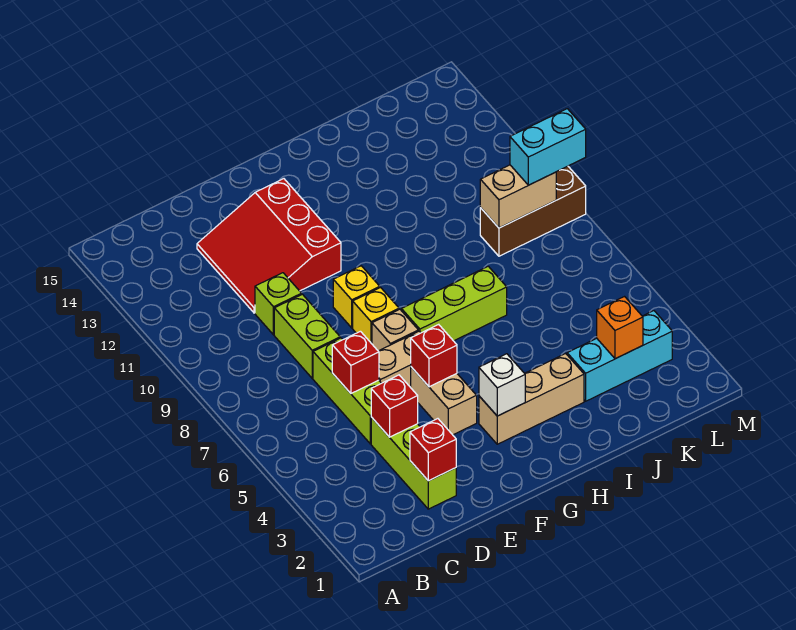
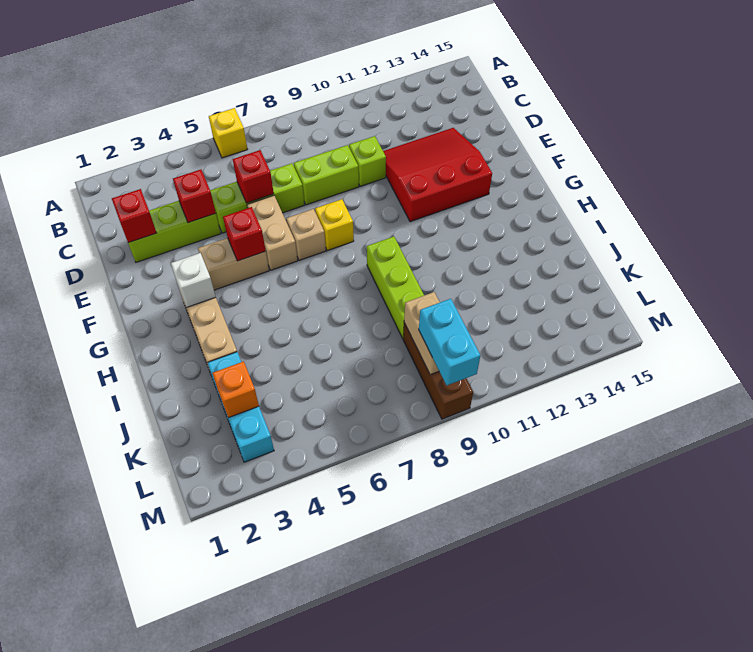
yellow 1x1 brick [333,266,380,328] -> yellow 1x1 brick moved to [209,108,248,158]
lime 1x3 brick [401,266,507,341] -> lime 1x3 brick moved to [367,236,424,338]

